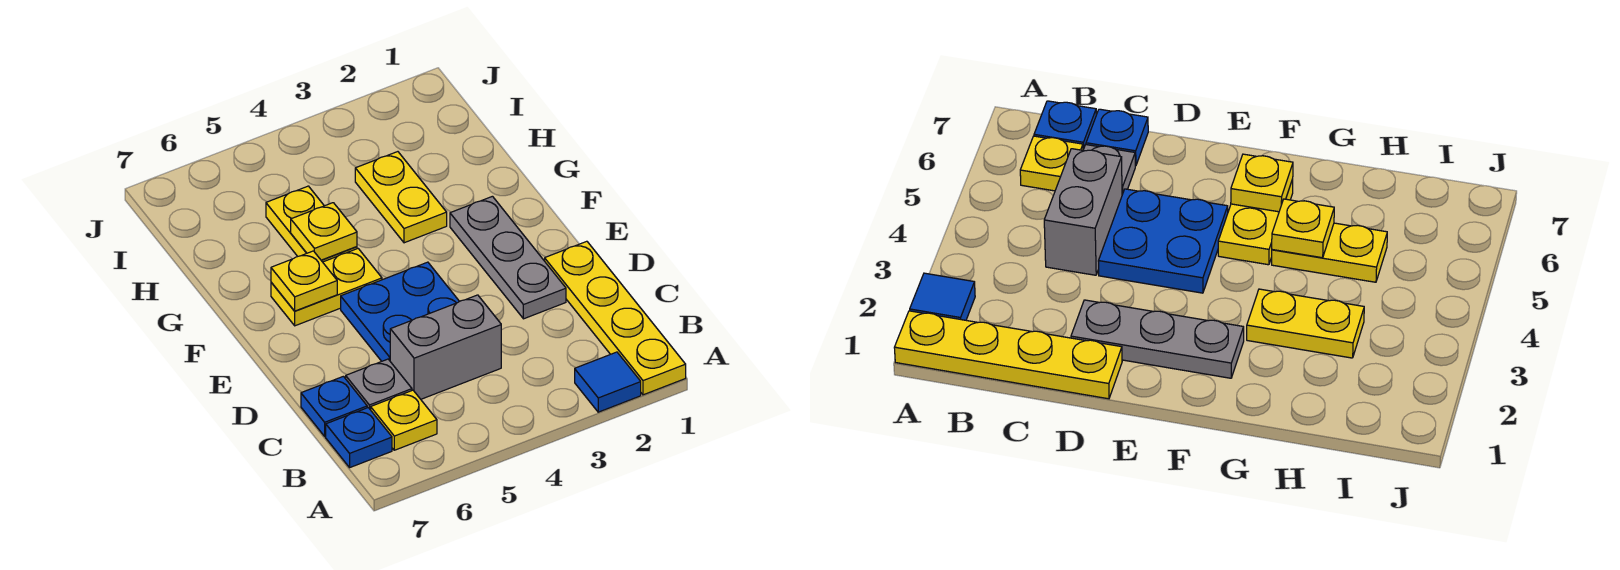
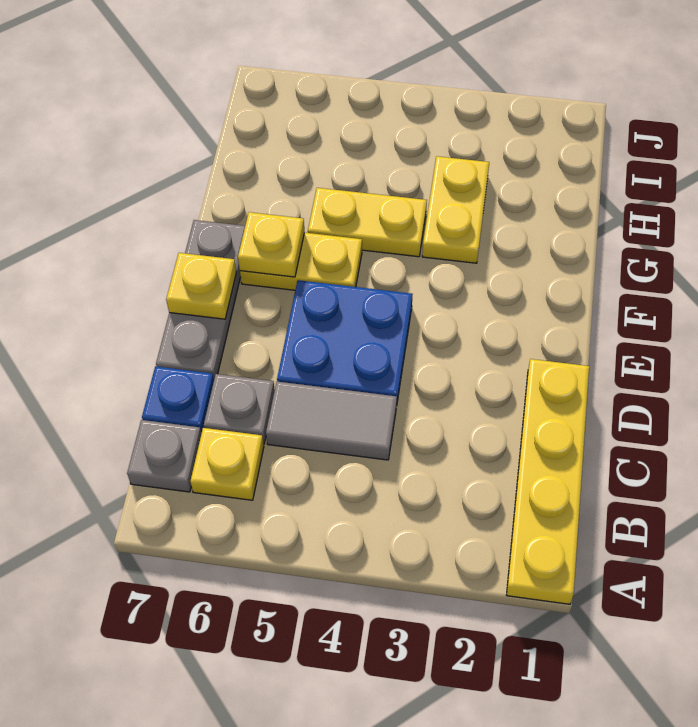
blue 1x1 tile [575,352,641,412] -> none
blue 1x1 plate [326,408,392,467] -> grey 1x1 plate [127,420,201,492]
grey 1x2 brick [390,295,501,399] -> grey 1x2 tile [266,382,397,460]
grey 1x3 plate [450,196,566,319] -> grey 1x3 plate moved to [156,220,245,379]
yellow 1x2 plate [266,186,357,262] -> yellow 1x2 plate turned to [308,188,427,257]
yellow 1x1 plate [291,203,357,260] -> yellow 1x1 plate moved to [166,253,236,319]

